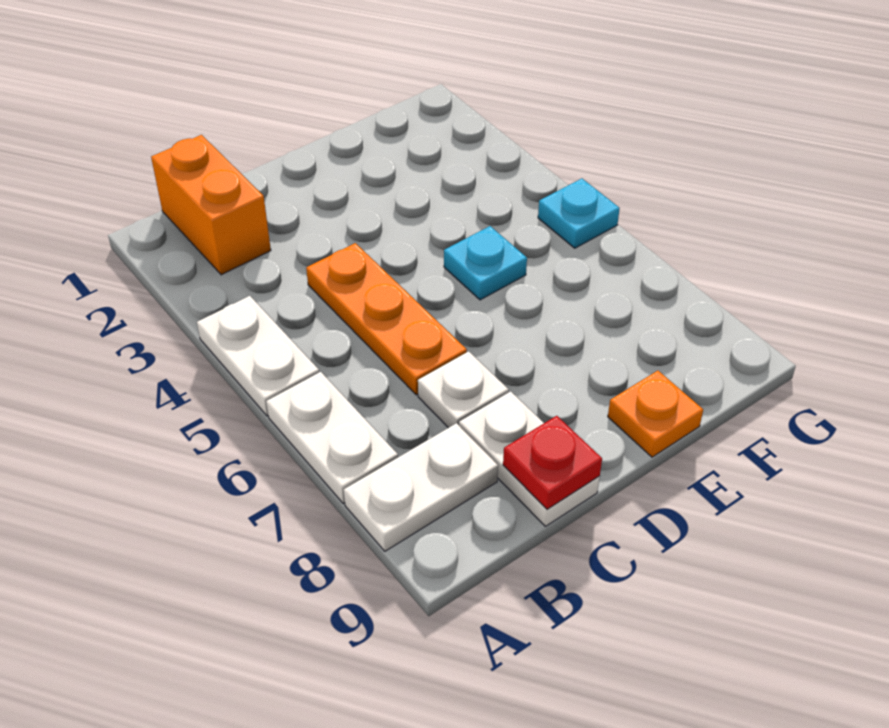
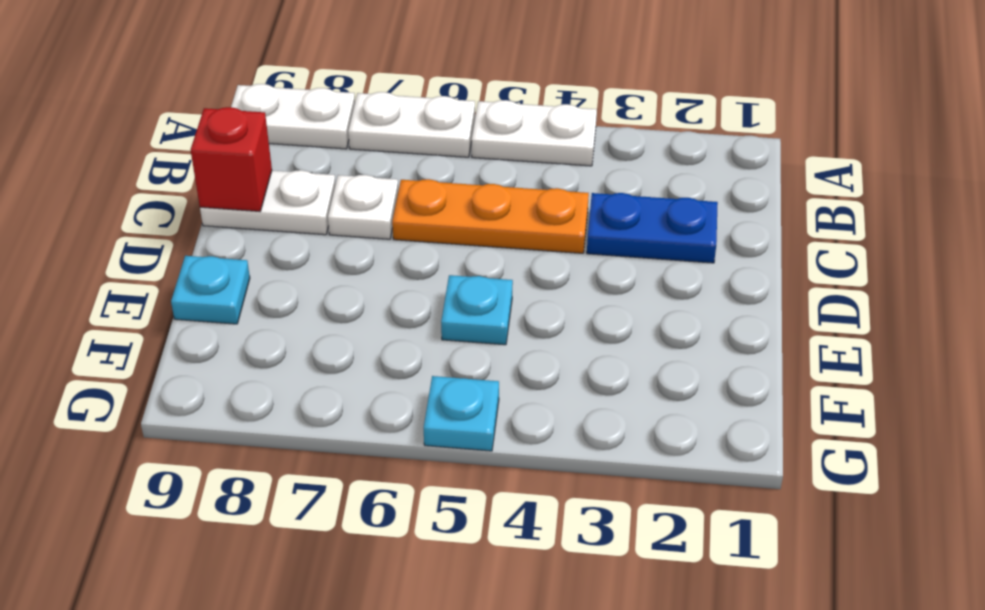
white 1x2 plate [344,423,498,551] -> white 1x2 plate turned to [231,84,355,149]
orange 1x2 brick [151,135,271,275] -> none
none -> blue 1x2 plate [587,193,718,263]
red 1x1 plate [503,416,602,509] -> red 1x1 brick [191,107,272,211]
orange 1x1 plate [608,371,703,457] -> cyan 1x1 plate [171,256,250,324]

